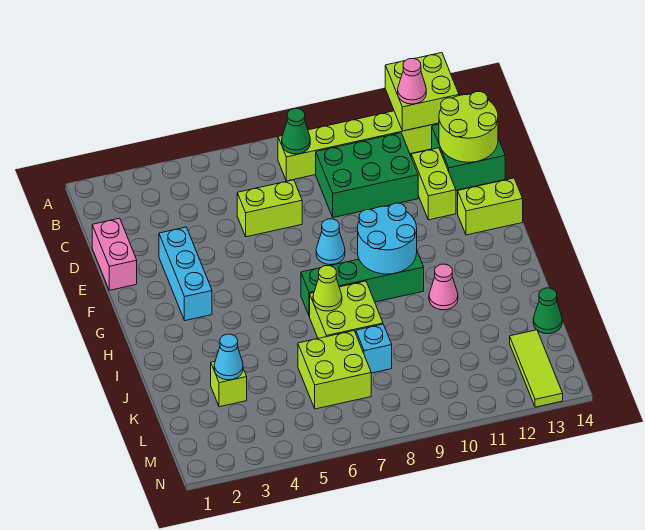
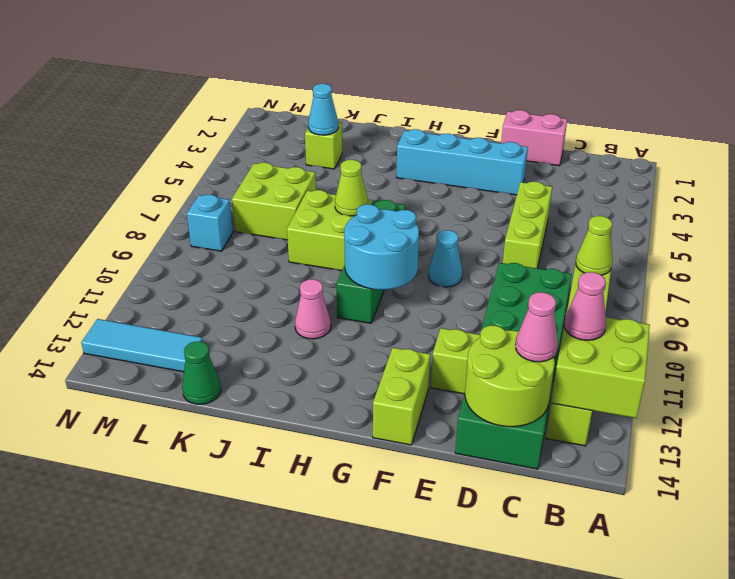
green 1x1 cone [282,108,310,154] -> lime 1x1 cone [576,216,613,275]
none -> pink 1x1 cone [516,292,558,362]
lime 1x2 brick [237,180,302,237] -> lime 1x3 brick [503,182,552,268]
cyan 1x3 brick [159,227,212,321] -> cyan 1x4 brick [396,129,528,195]
cyan 1x1 brick [356,324,392,373] -> cyan 1x1 brick moved to [187,195,233,251]
lime 1x3 tile [510,330,563,407] -> cyan 1x3 tile [81,319,203,372]

